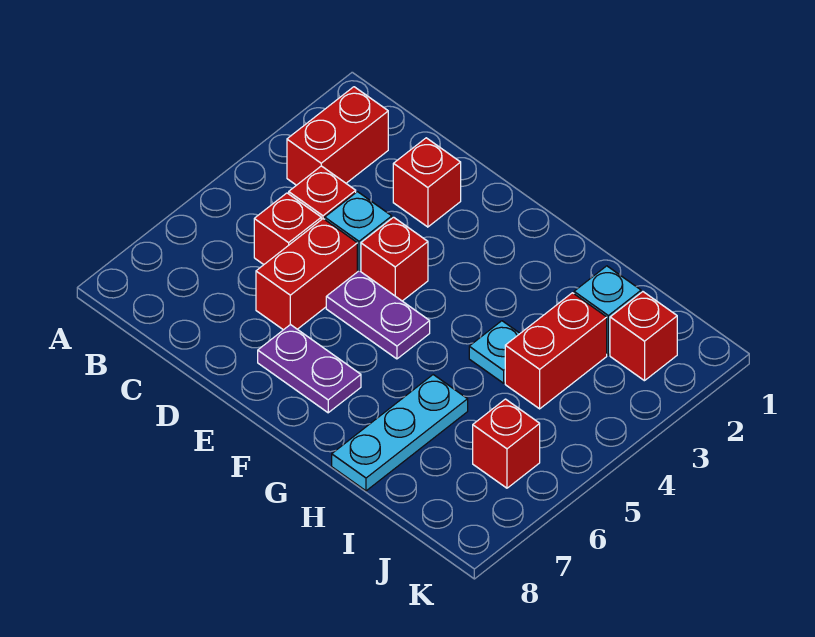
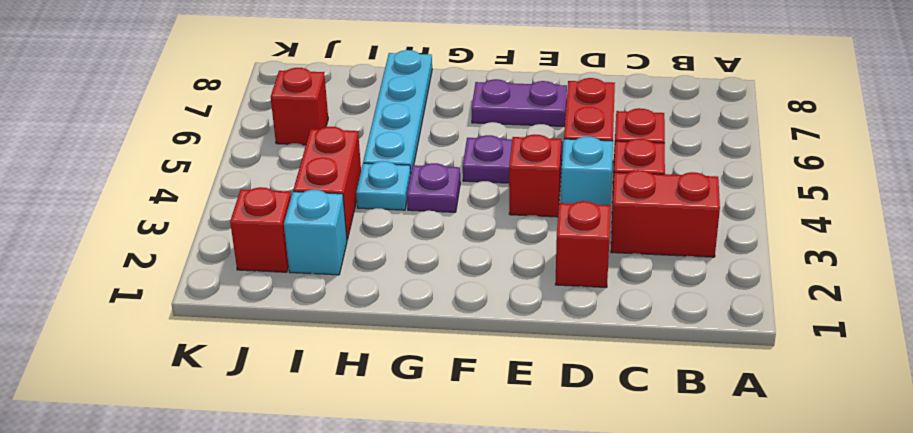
red 1x2 brick [287,87,388,185] -> red 1x2 brick turned to [611,170,720,257]
none -> purple 1x1 plate [407,163,460,212]
cyan 1x3 plate [332,375,468,491] -> cyan 1x4 plate [363,50,432,172]

